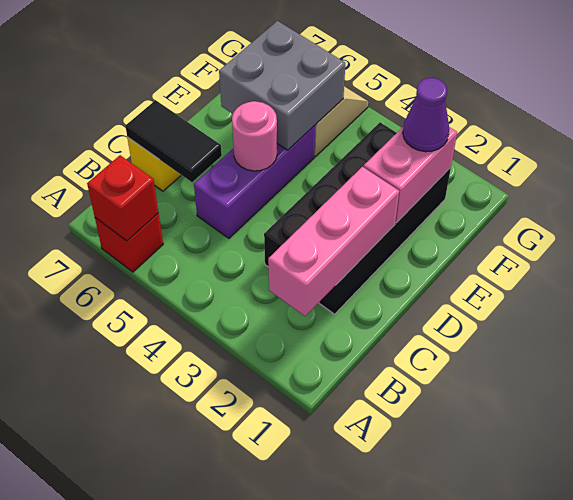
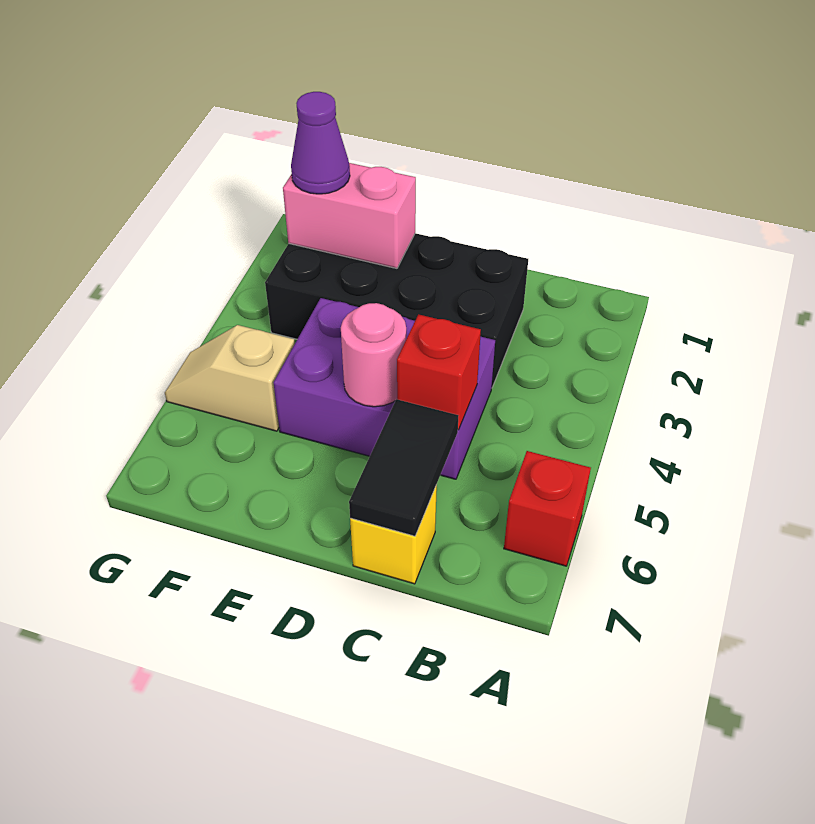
red 1x1 brick [87,155,158,241] -> red 1x1 brick moved to [397,314,481,430]
pink 1x3 brick [268,167,399,316] -> none
purple 1x3 brick [194,126,315,238] -> purple 2x3 brick [273,298,495,479]
grey 2x2 brick [219,21,345,150] -> none

